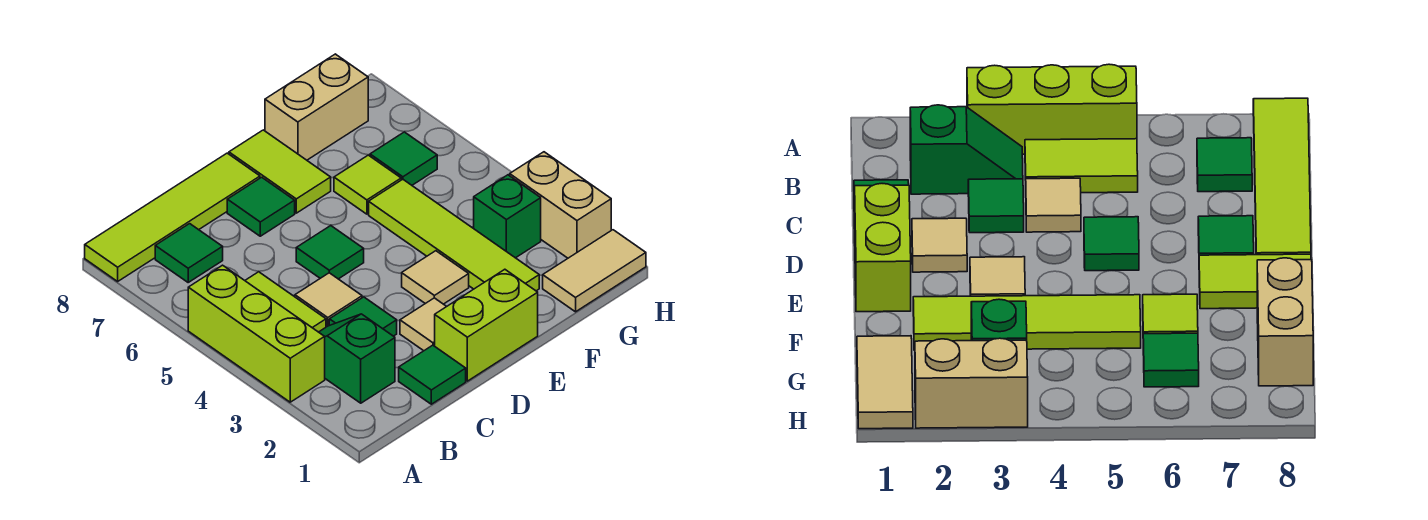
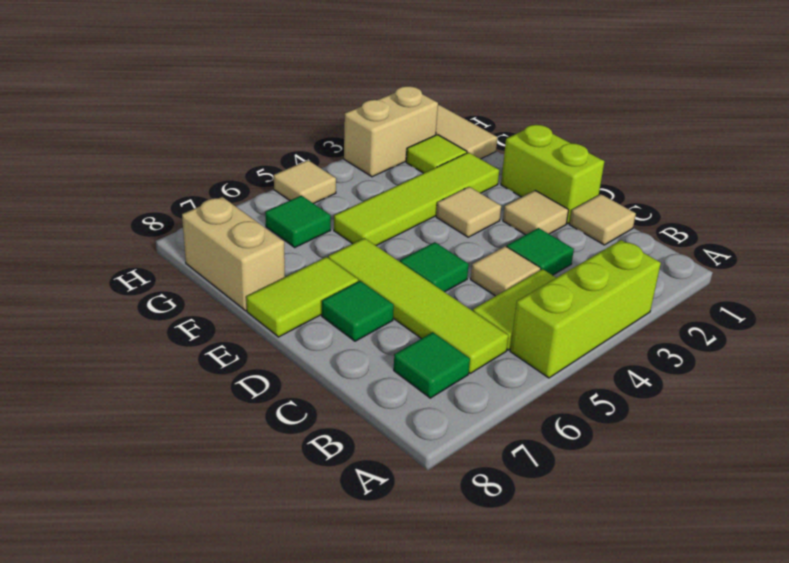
lime 1x4 tile [85,153,260,281] -> lime 1x4 tile moved to [328,238,508,373]
green 1x2 slope [319,314,395,403] -> none
green 1x1 tile [399,345,466,404] -> tan 1x1 tile [570,194,636,245]
lime 1x1 tile [334,155,401,214] -> lime 1x1 tile moved to [406,135,467,173]
green 1x1 brick [474,175,541,258] -> none
none -> tan 1x1 tile [274,160,336,204]

